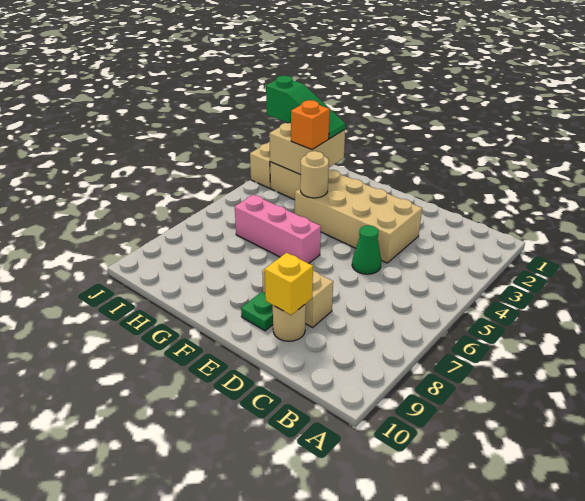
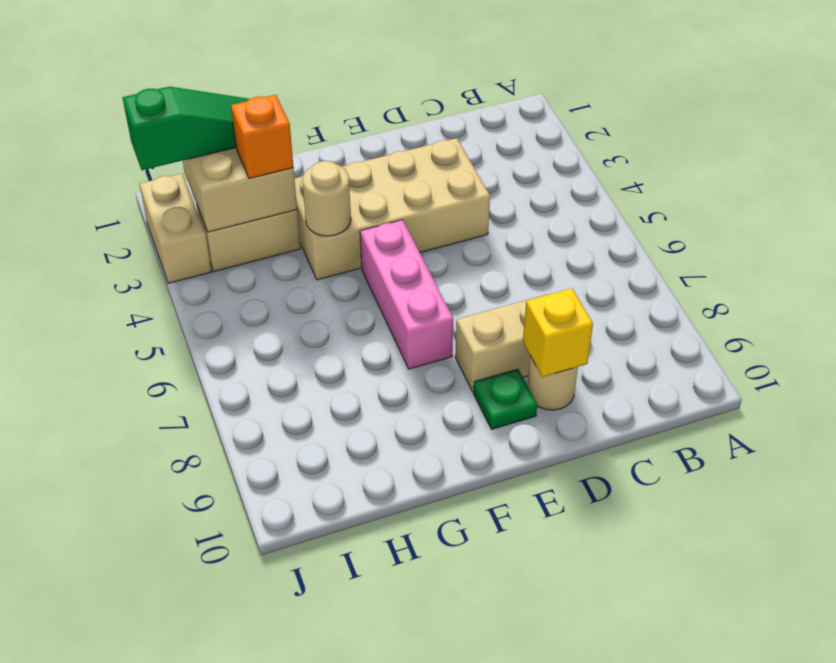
green 1x1 cone [352,225,381,274] -> none
pink 1x3 brick [235,195,321,263] -> pink 1x3 brick turned to [360,220,453,369]

